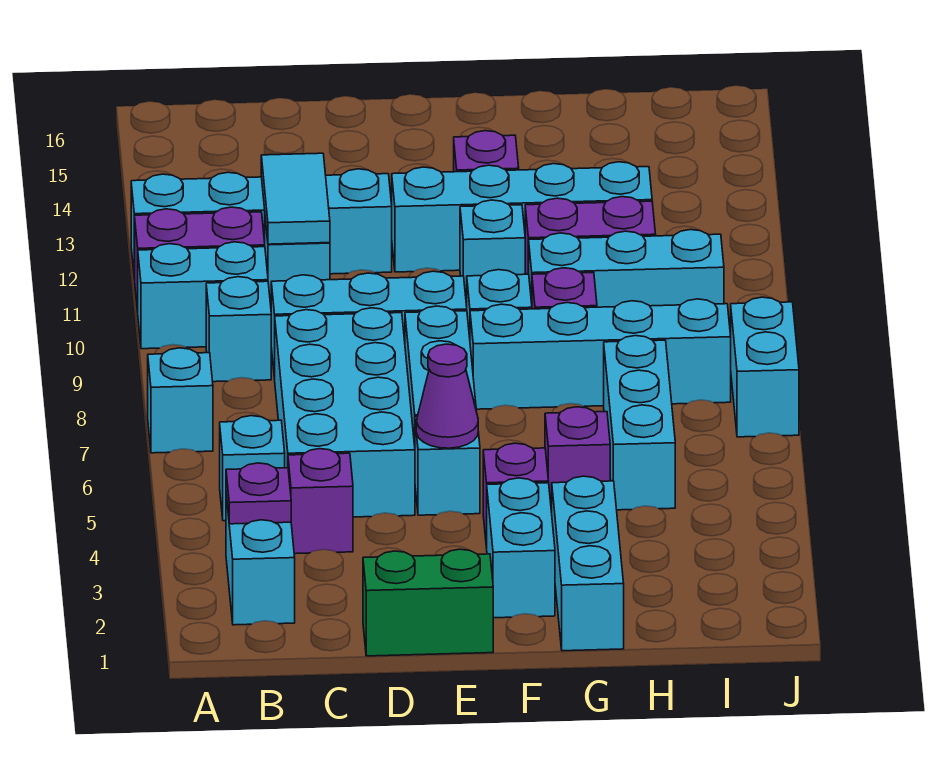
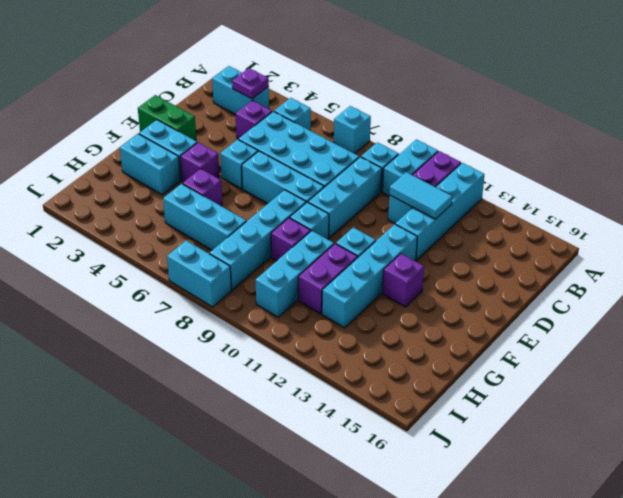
green 1x2 brick [363,549,493,656] -> green 1x2 brick turned to [138,95,196,141]
purple 1x1 cone [416,344,478,448] -> none
cyan 1x3 brick [551,476,624,651] -> cyan 1x2 brick [120,134,180,195]

